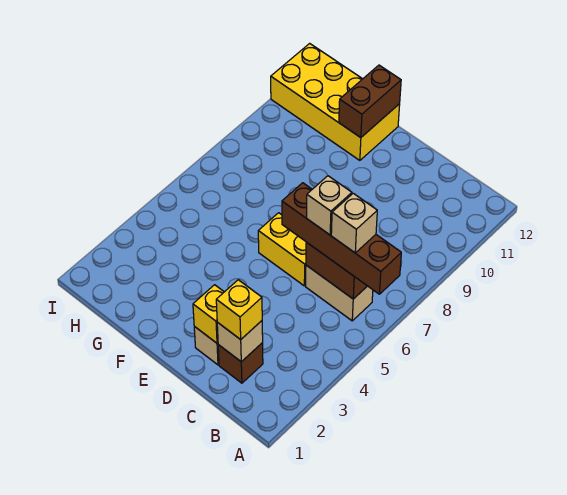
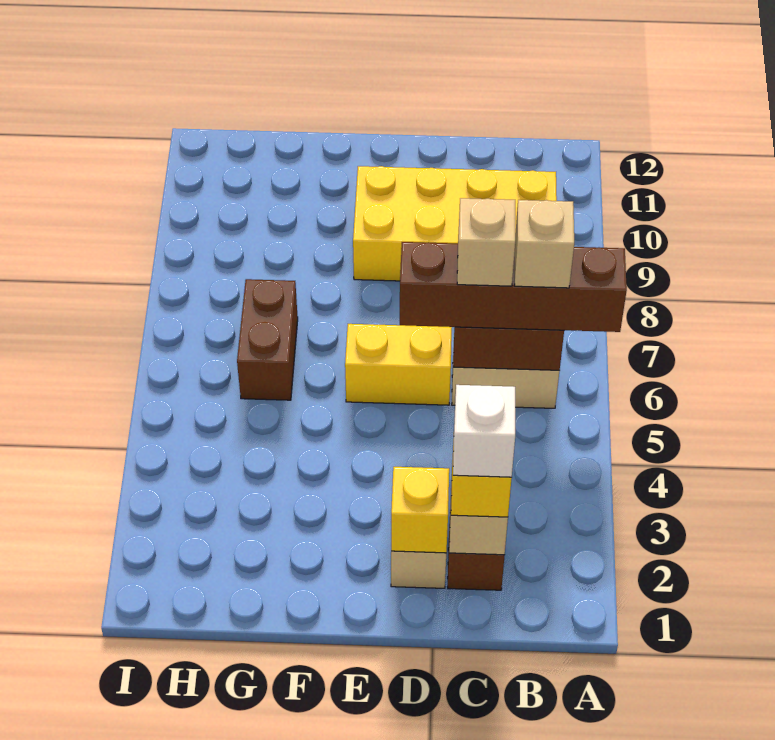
none -> white 1x1 brick [453,385,515,477]
yellow 2x4 brick [271,43,400,160] -> yellow 2x4 brick moved to [353,166,557,281]
brown 1x2 brick [339,65,401,138] -> brown 1x2 brick moved to [237,279,298,400]

